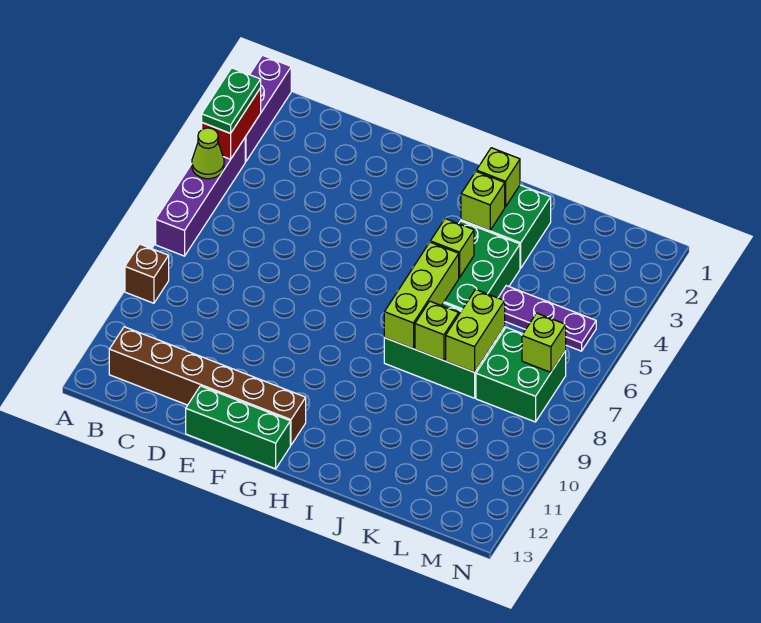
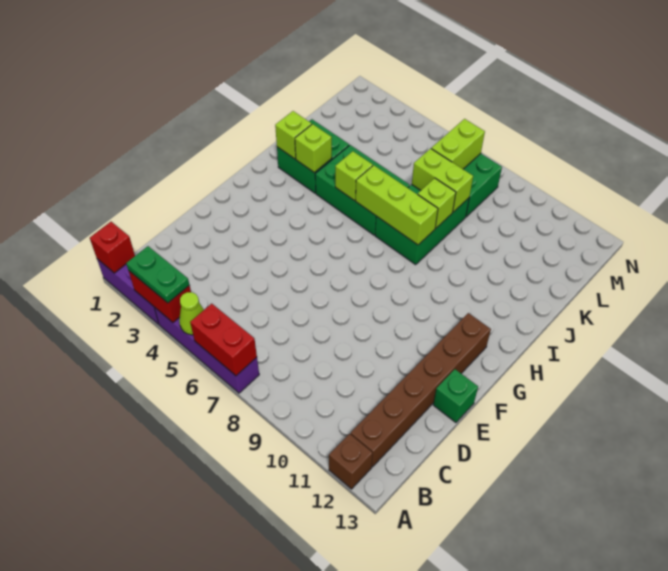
none -> red 1x1 brick [90,222,135,273]
none -> red 1x2 brick [190,304,257,376]
brown 1x1 brick [125,244,169,303] -> brown 1x1 brick moved to [329,434,373,489]
green 1x3 brick [186,386,290,469] -> green 1x1 brick [433,369,478,423]
purple 1x3 plate [498,286,596,351] -> none
lime 1x1 brick [522,313,566,372] -> lime 1x2 brick [431,119,485,169]

